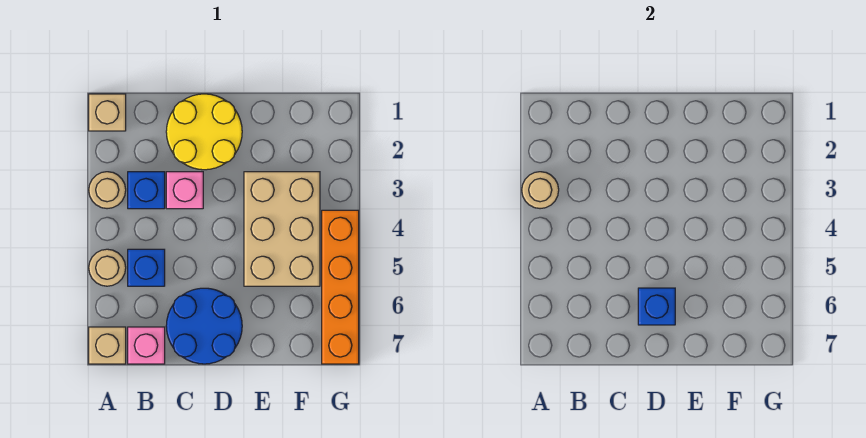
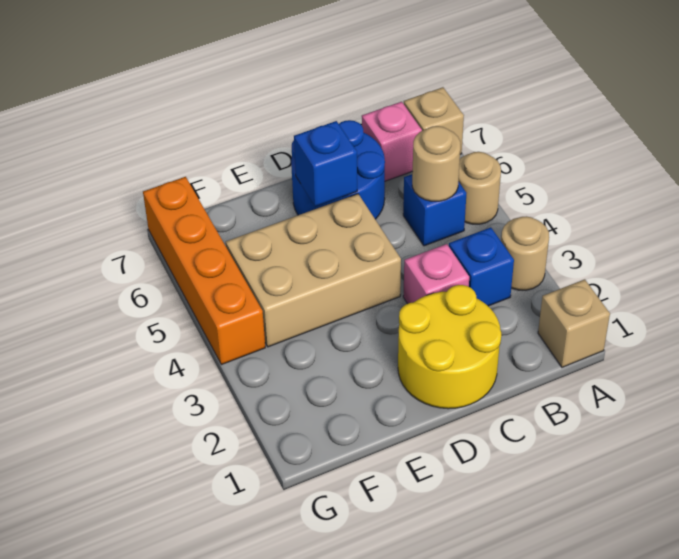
tan 1x1 round brick [522,172,559,209] -> tan 1x1 round brick moved to [412,126,460,201]
tan 2x3 brick [244,172,320,286] -> tan 2x3 brick turned to [226,194,401,347]

